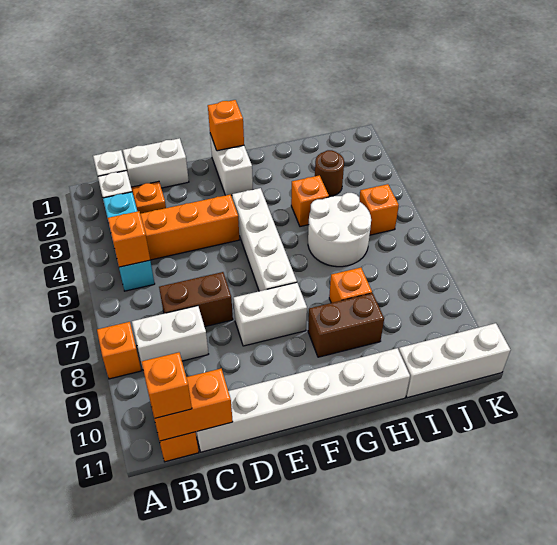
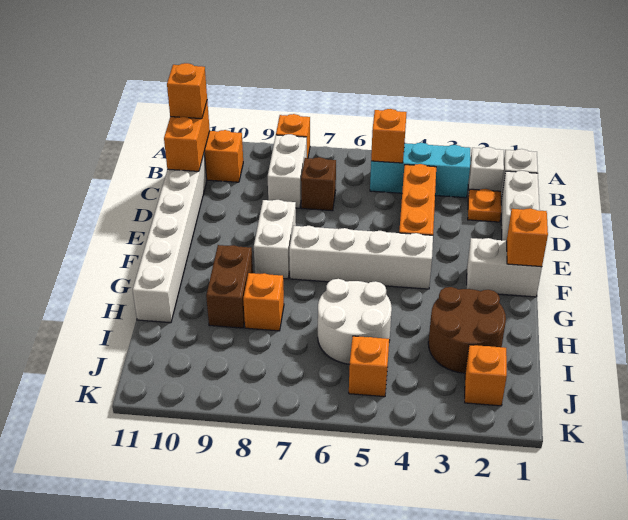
brown 1x2 brick [159,272,233,327] -> brown 1x1 brick [301,157,336,211]
orange 1x1 brick [291,175,329,227] -> orange 1x1 brick moved to [465,345,507,406]
brown 1x1 round brick [315,150,344,196] -> brown 2x2 round brick [428,287,506,373]
white 1x3 brick [399,323,511,398] -> none

